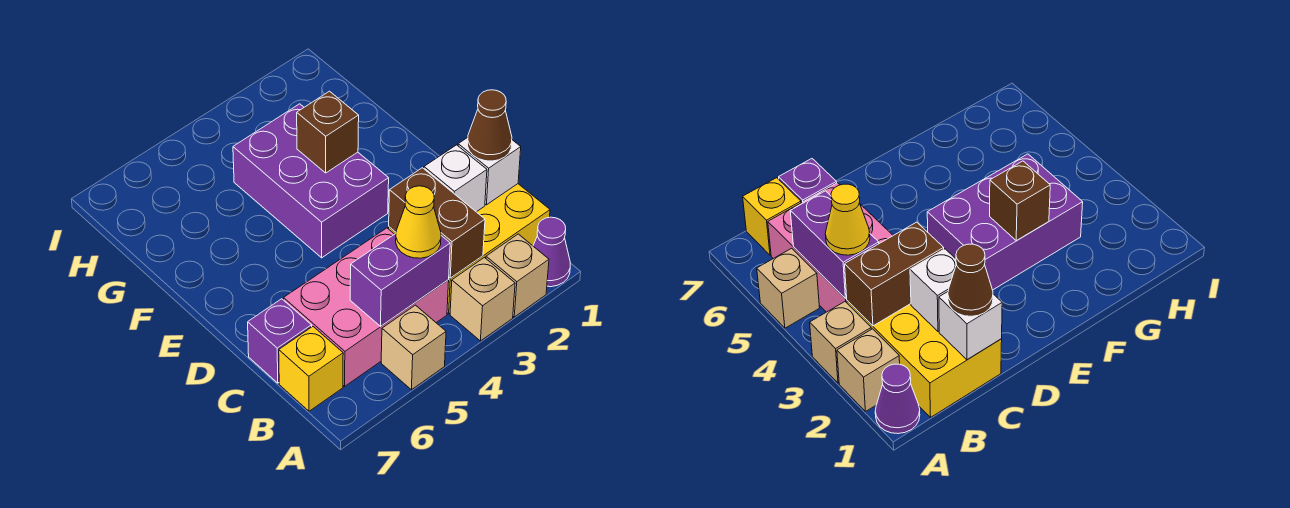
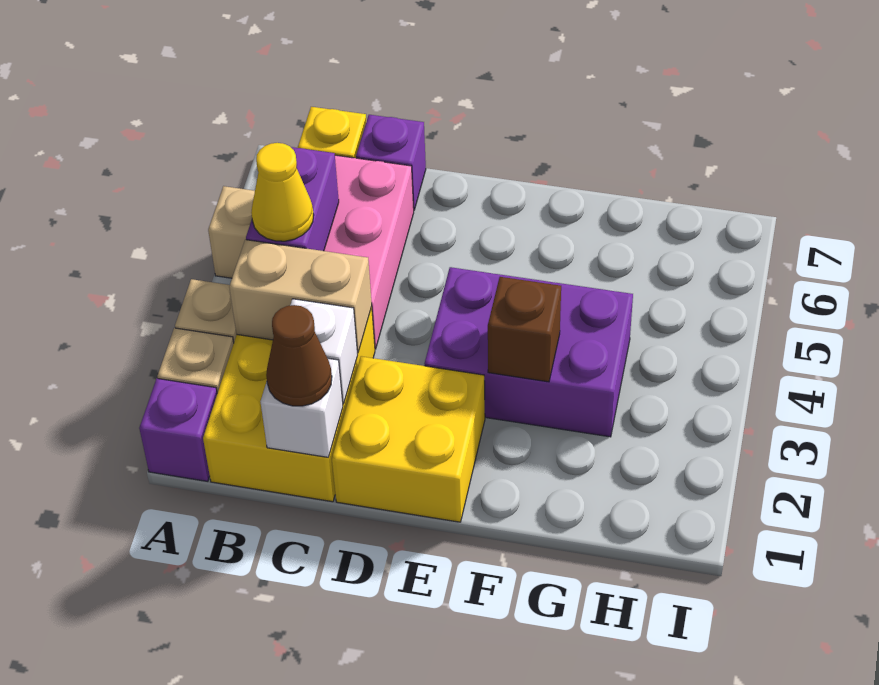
purple 1x1 cone [533,217,570,287] -> purple 1x1 brick [139,379,217,481]
brown 1x2 brick [389,168,485,278] -> tan 1x2 brick [229,240,372,353]
none -> yellow 2x2 brick [332,356,485,522]

